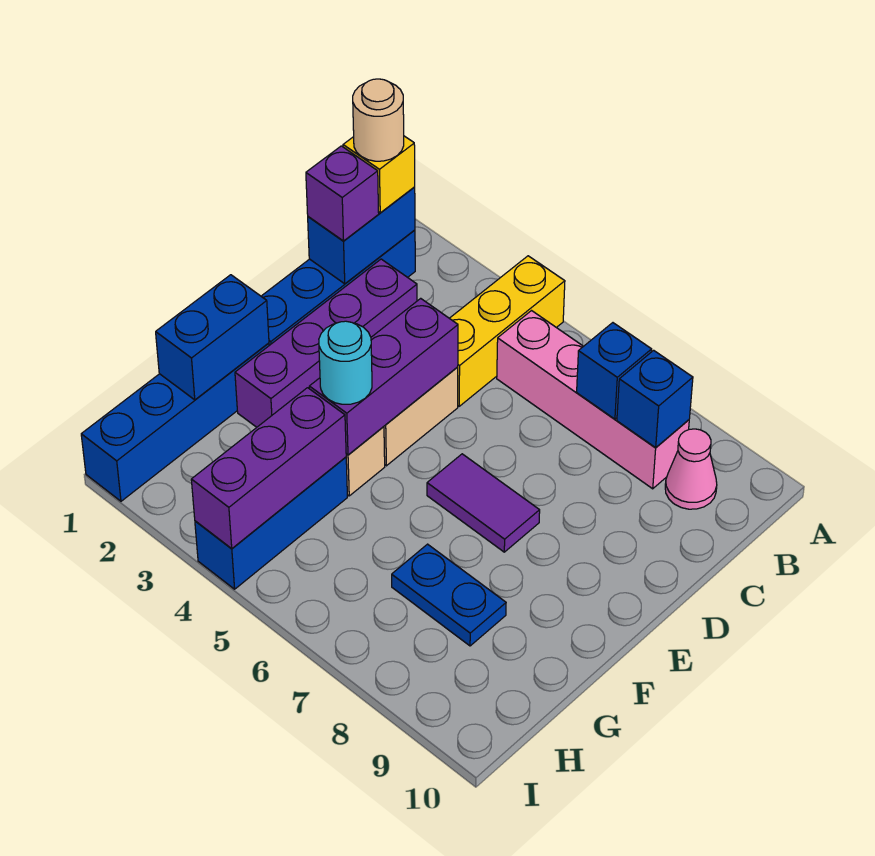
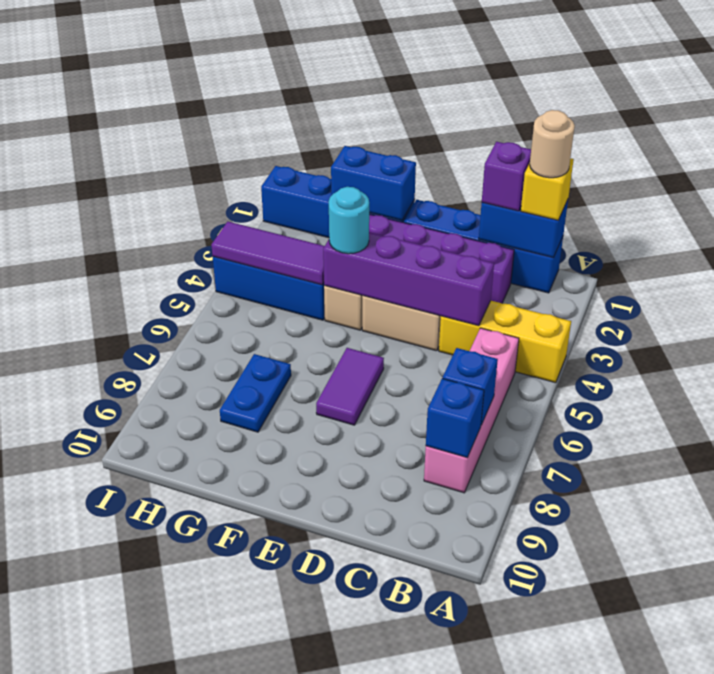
pink 1x1 cone [665,429,717,509] -> none
purple 1x3 brick [309,298,458,455] -> purple 1x4 brick [323,232,494,326]
purple 1x3 brick [191,388,346,549] -> purple 1x3 tile [211,222,324,285]

